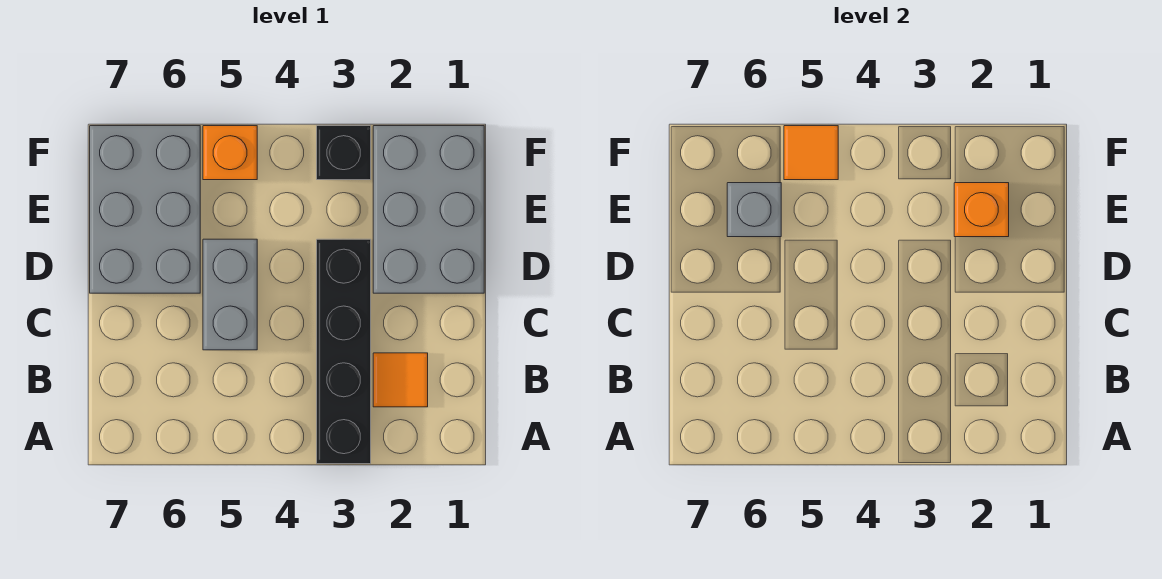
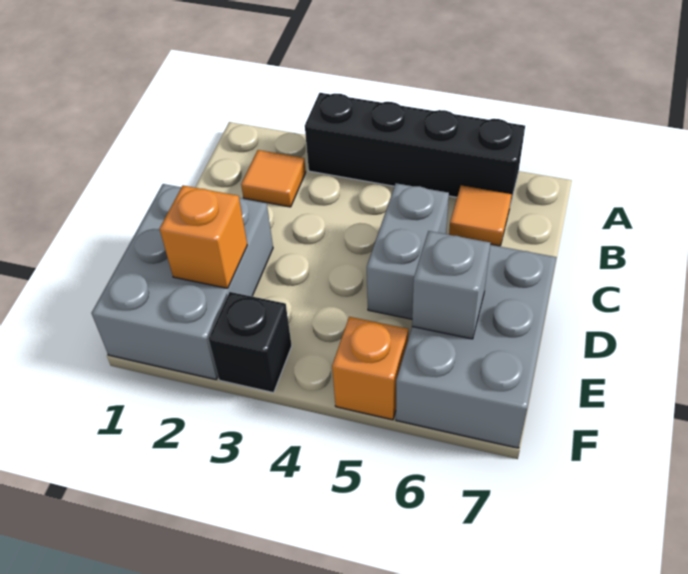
black 1x4 brick [317,239,371,464] -> black 1x4 brick turned to [305,93,525,205]
orange 1x1 tile [784,126,838,180] -> orange 1x1 tile moved to [449,185,512,246]

